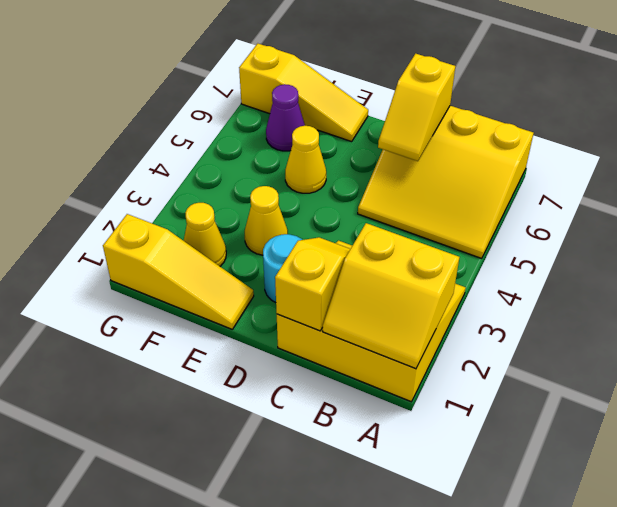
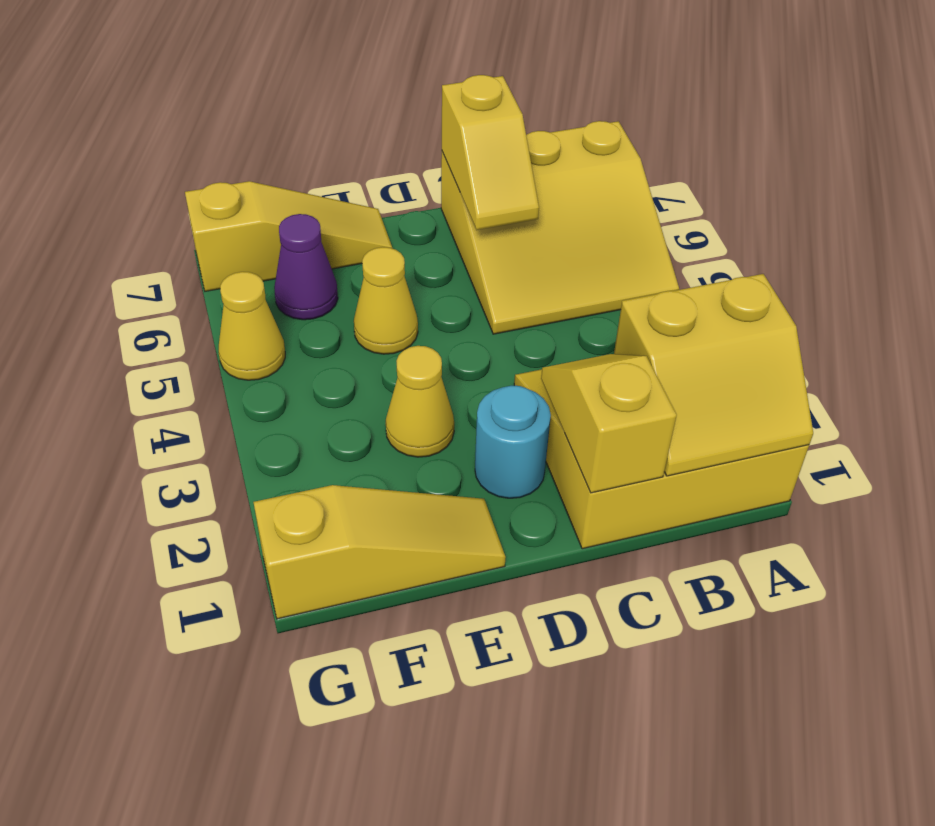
yellow 1x1 cone [184,203,226,266] -> yellow 1x1 cone moved to [219,272,285,380]

